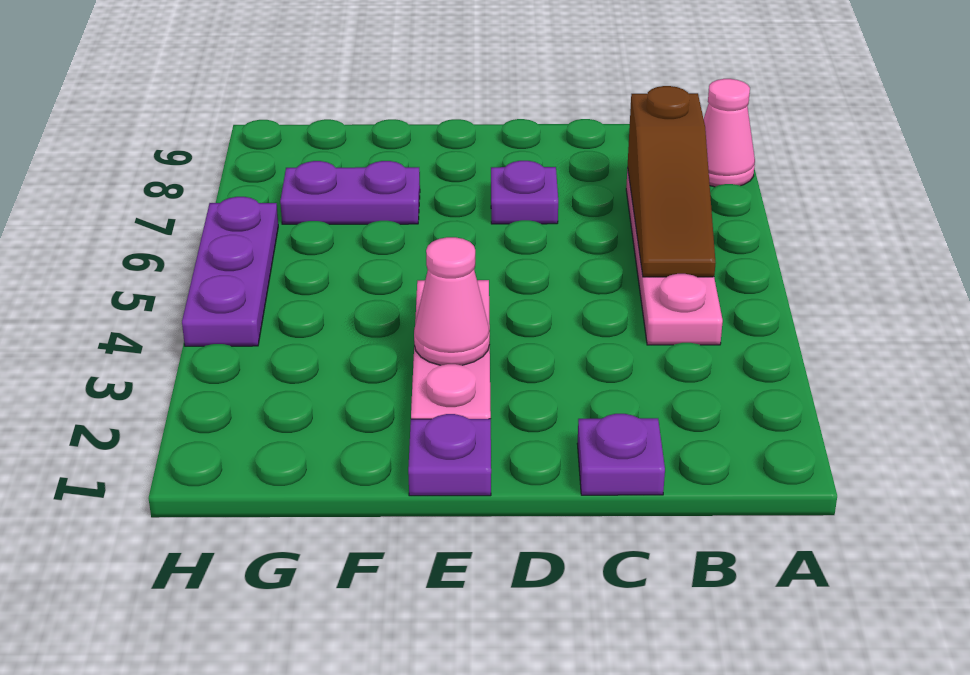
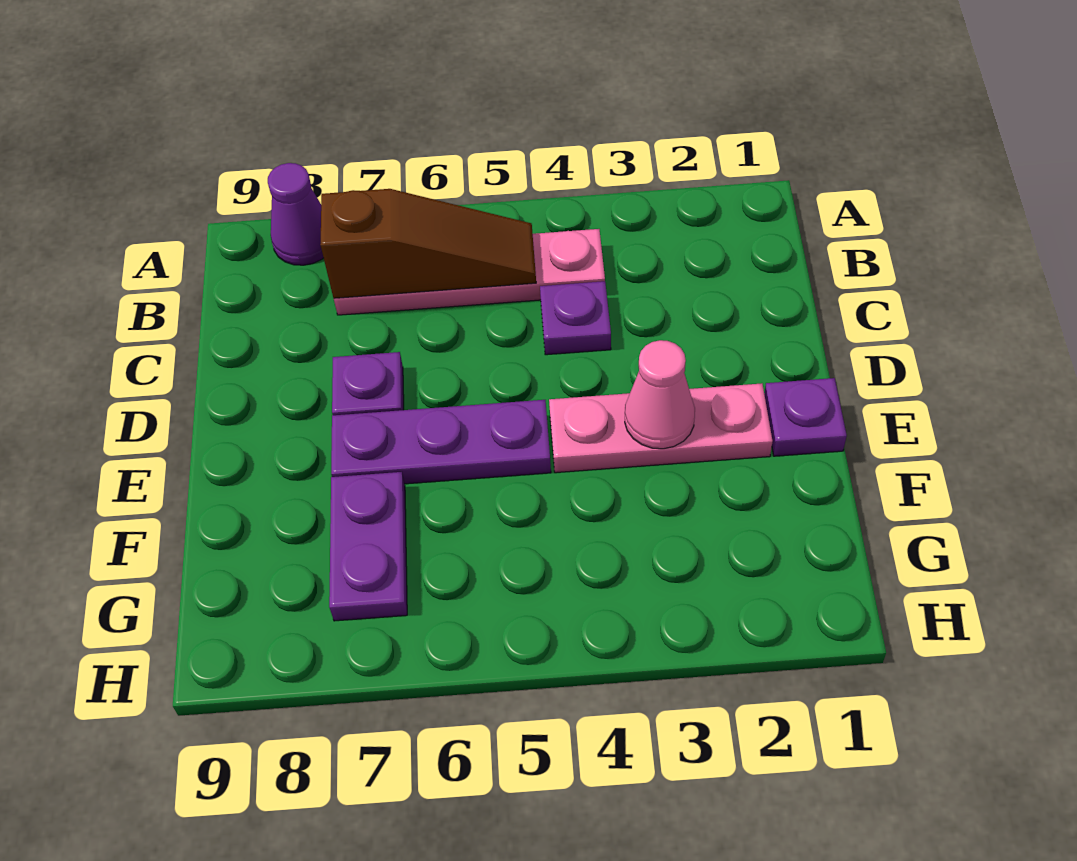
pink 1x1 cone [704,79,755,187] -> purple 1x1 cone [268,163,324,265]
purple 1x1 plate [577,414,665,495] -> purple 1x1 plate moved to [540,281,611,355]
purple 1x3 plate [182,197,278,346] -> purple 1x3 plate moved to [331,400,551,484]

